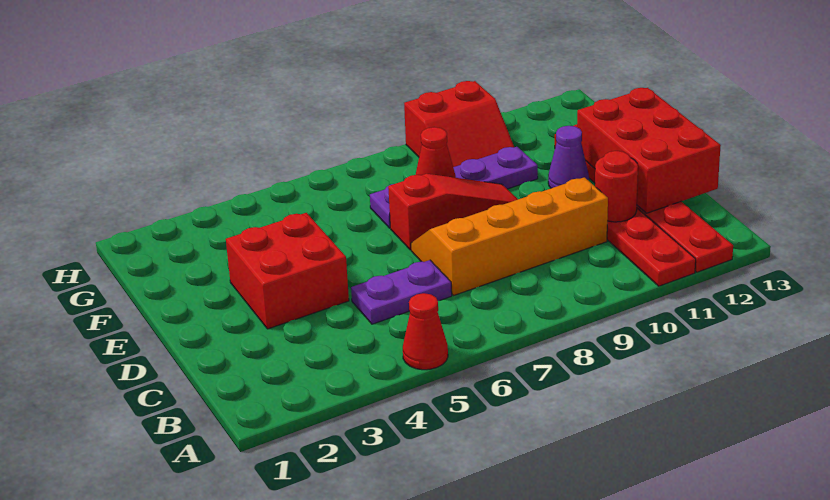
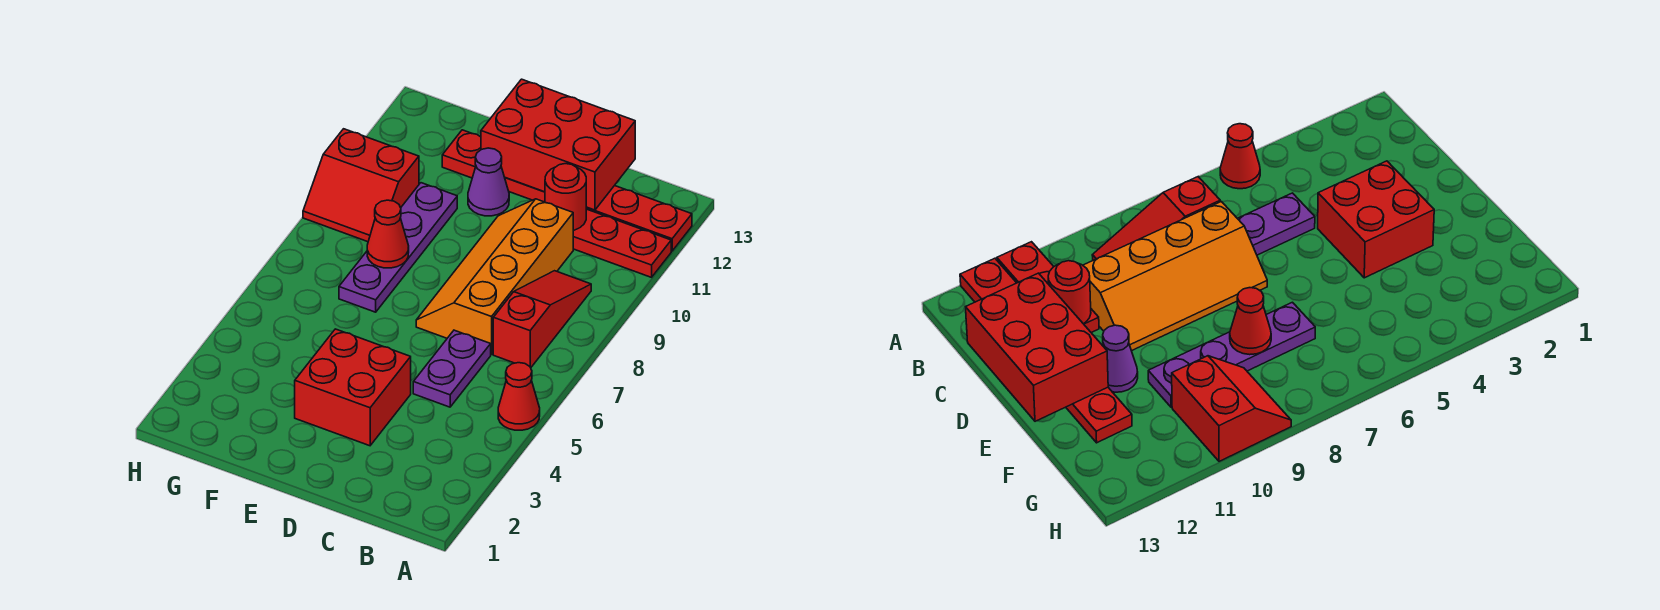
red 1x3 slope [388,174,518,250] -> red 1x3 slope moved to [493,271,591,368]
red 2x2 slope [404,81,514,167] -> red 2x2 slope turned to [303,129,419,242]

